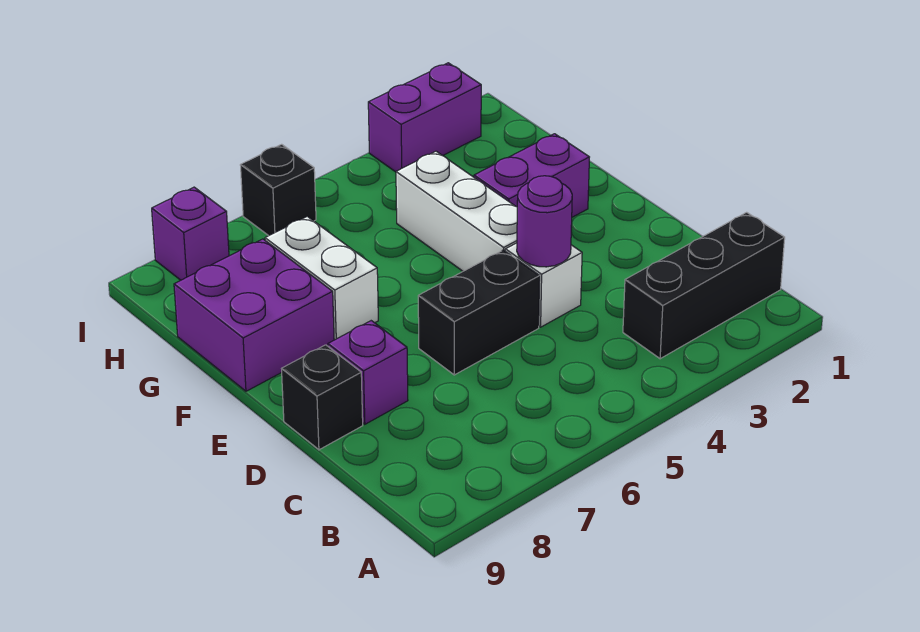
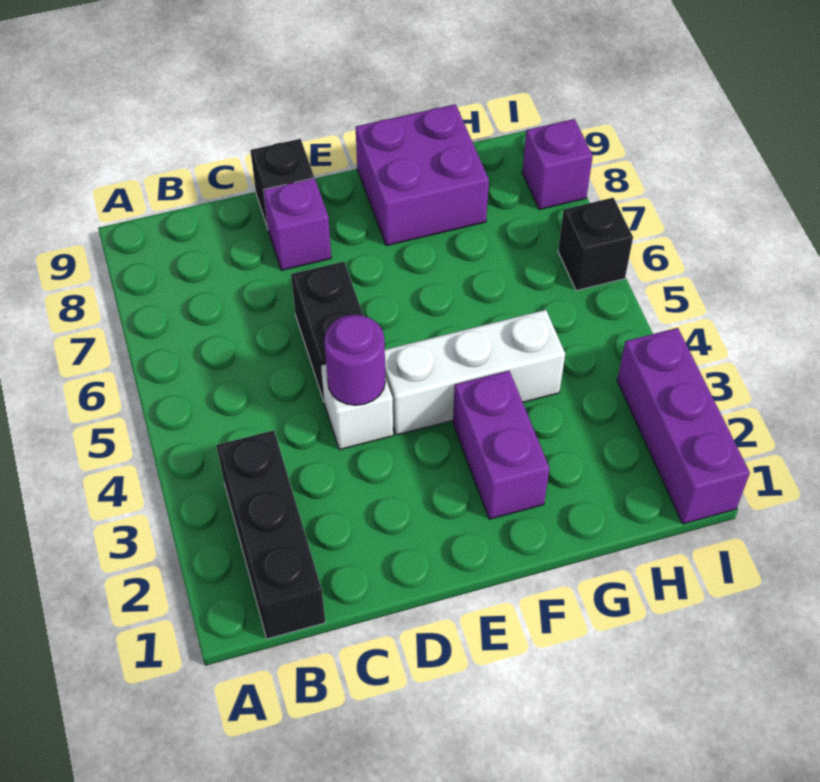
white 1x2 brick [265,216,378,340] -> none
purple 1x2 brick [368,63,481,172] -> purple 1x3 brick [617,328,750,524]

